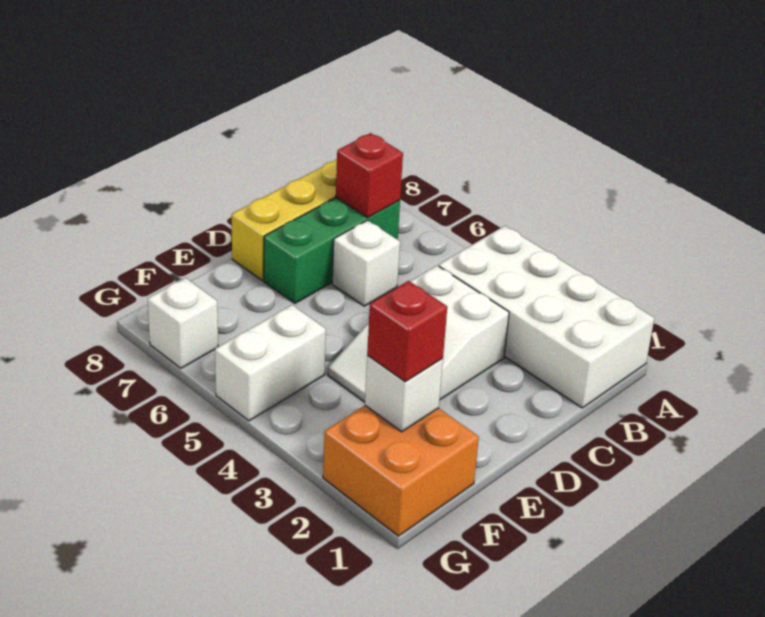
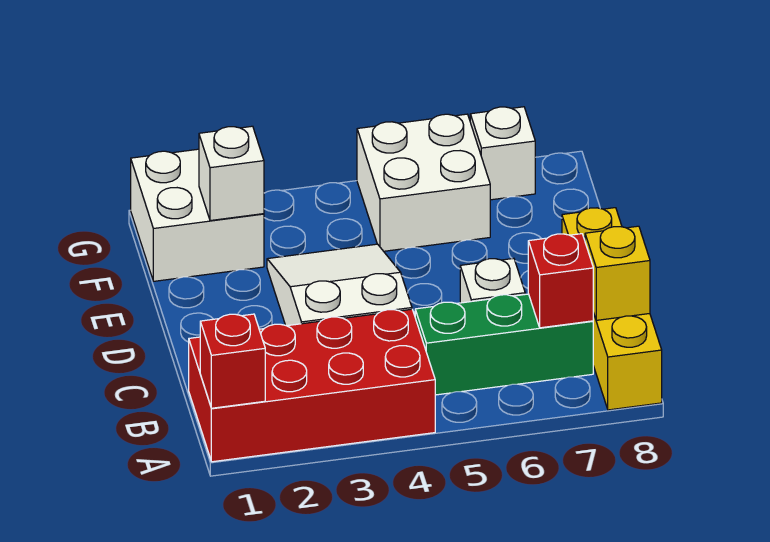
white 2x4 brick [439,226,654,408] -> red 2x4 brick [189,309,435,462]
green 1x3 brick [264,198,400,303] -> green 1x3 brick turned to [415,294,593,395]
none -> yellow 1x1 brick [585,226,650,320]
orange 2x2 brick [323,406,479,536] -> white 2x2 brick [131,149,264,281]
red 1x1 brick [367,281,447,382] -> red 1x1 brick moved to [200,314,265,408]
white 1x2 brick [215,305,326,421] -> white 2x2 brick [357,114,490,251]

